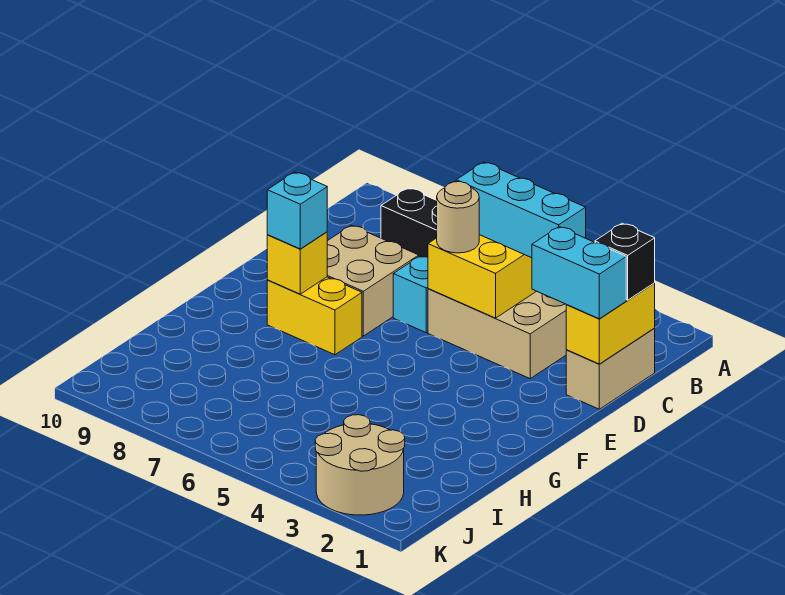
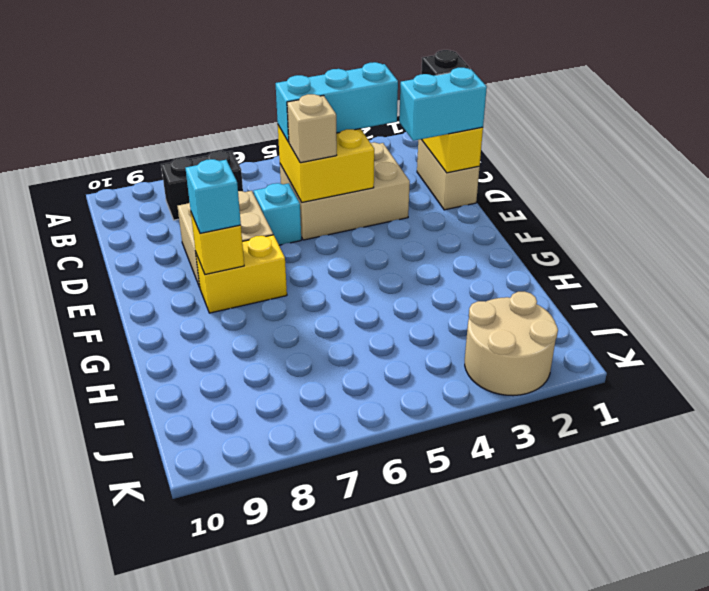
tan 1x1 round brick [437,182,479,253] -> tan 1x1 brick [287,94,337,163]

